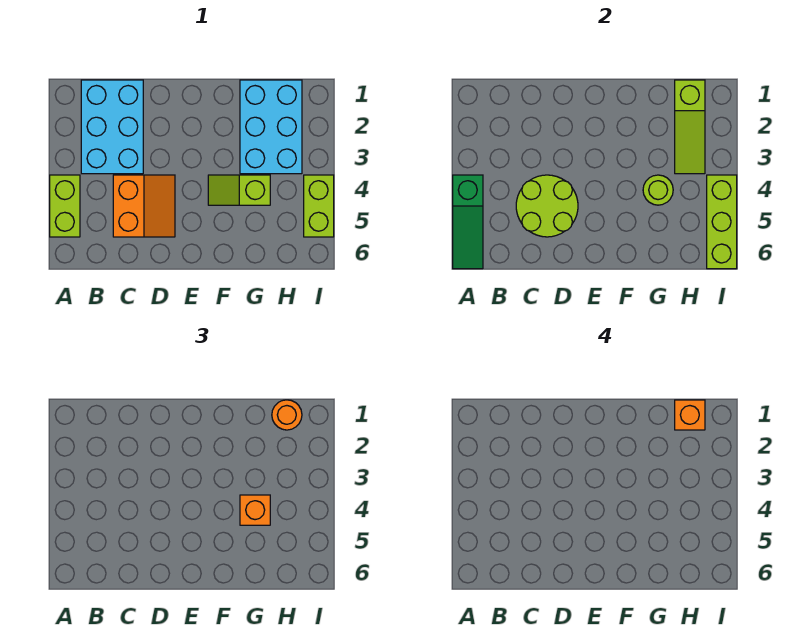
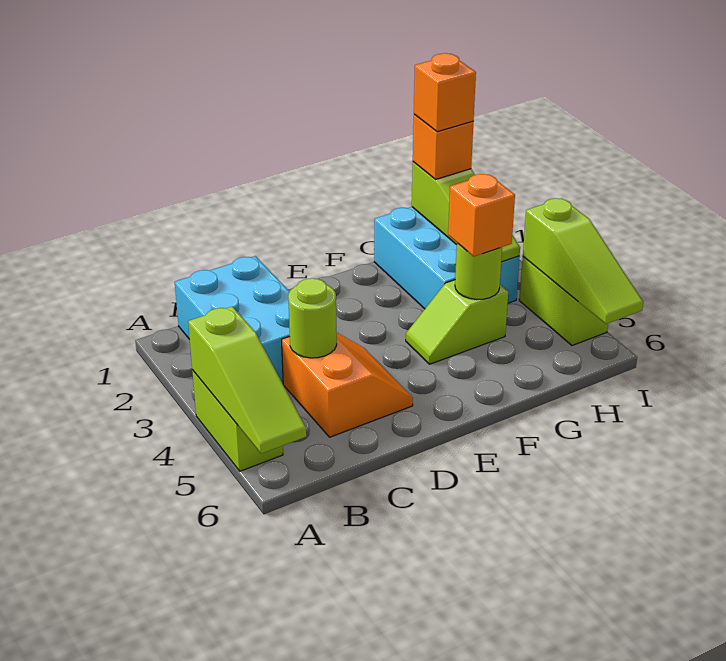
green 1x3 slope [453,175,483,269] -> lime 1x3 slope [188,307,306,454]
lime 2x2 round brick [516,175,578,237] -> lime 1x1 round brick [288,278,337,358]
orange 1x1 round brick [272,400,302,430] -> orange 1x1 brick [413,114,473,179]
lime 1x3 brick [707,175,737,269] -> lime 1x3 slope [523,198,643,324]

